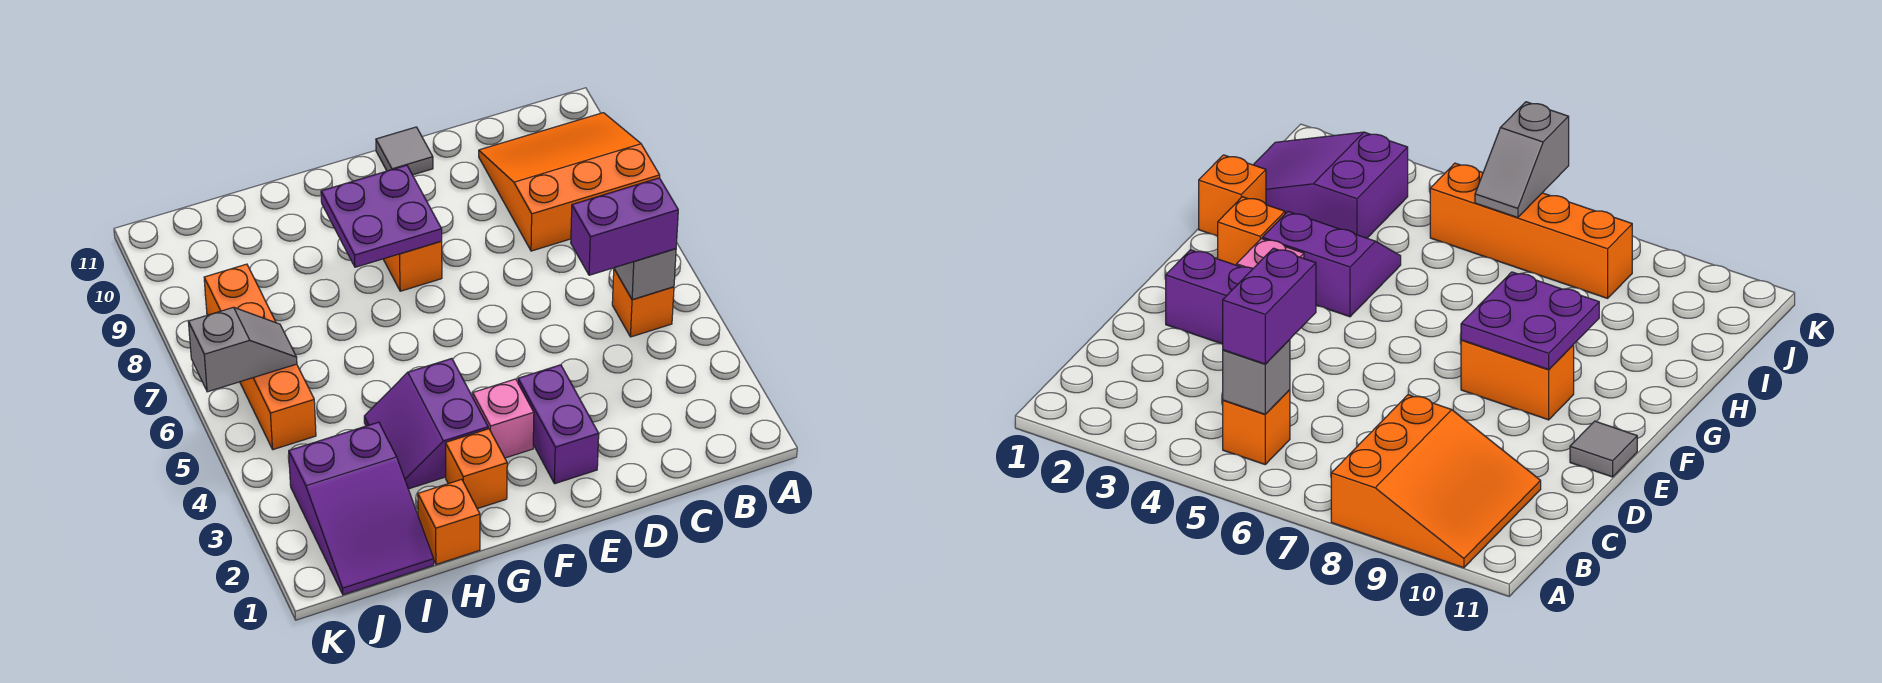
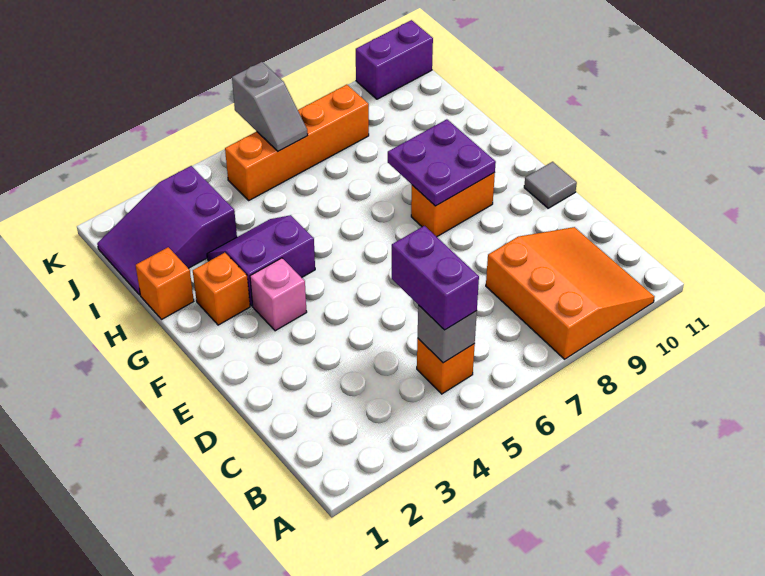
purple 1x2 brick [518,365,599,484] -> purple 1x2 brick moved to [356,20,433,99]

